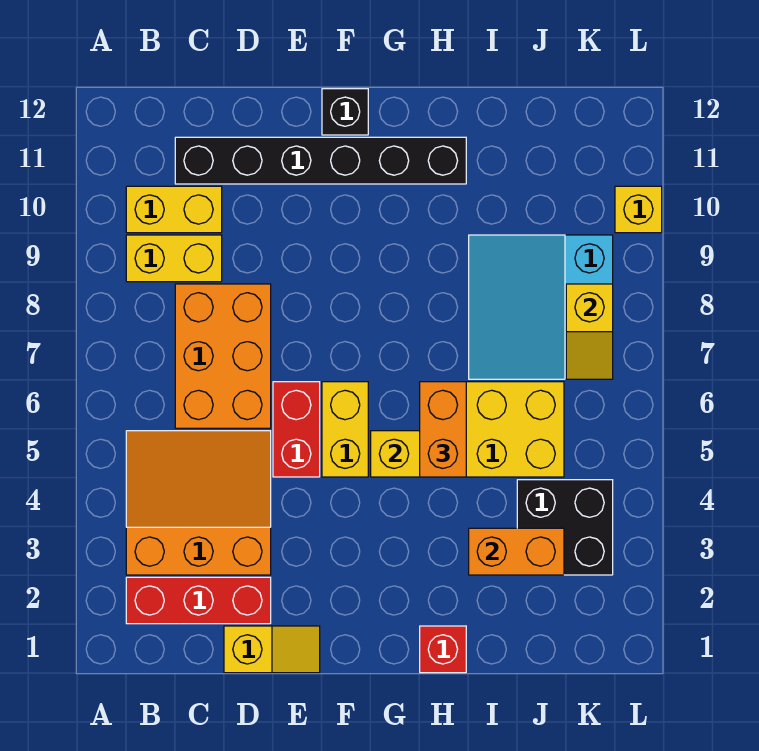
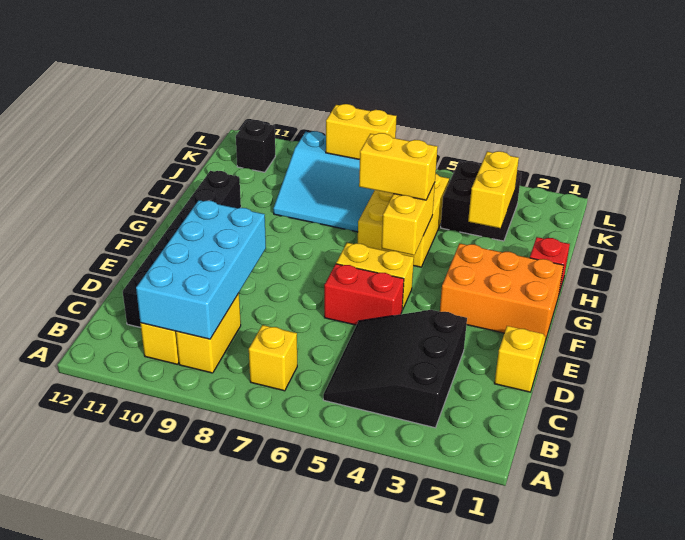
red 1x3 brick [126,577,271,624] -> none
orange 3x3 slope [126,431,271,575] -> black 3x3 slope [323,310,467,428]
none -> cyan 2x4 brick [136,200,266,339]
orange 2x3 brick [175,284,271,428] -> orange 2x3 brick moved to [440,243,564,338]
black 1x1 brick [322,89,368,135] -> black 1x1 brick moved to [236,120,275,172]
orange 1x2 brick [420,382,466,477] -> yellow 1x2 brick [359,133,438,200]
orange 1x2 brick [469,528,564,575] -> yellow 1x2 brick [468,151,519,228]
yellow 1x2 slope [566,284,613,379] -> yellow 1x2 brick [326,104,397,159]
yellow 1x1 brick [615,186,662,233] -> yellow 1x1 brick moved to [249,325,297,391]

